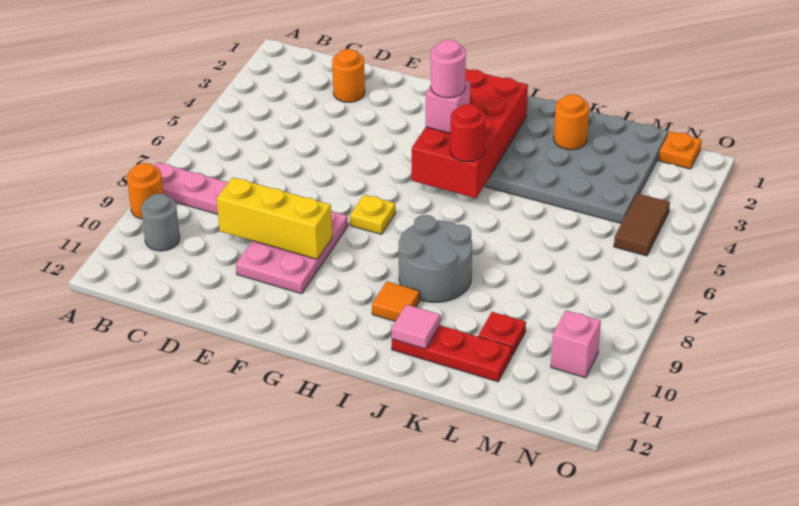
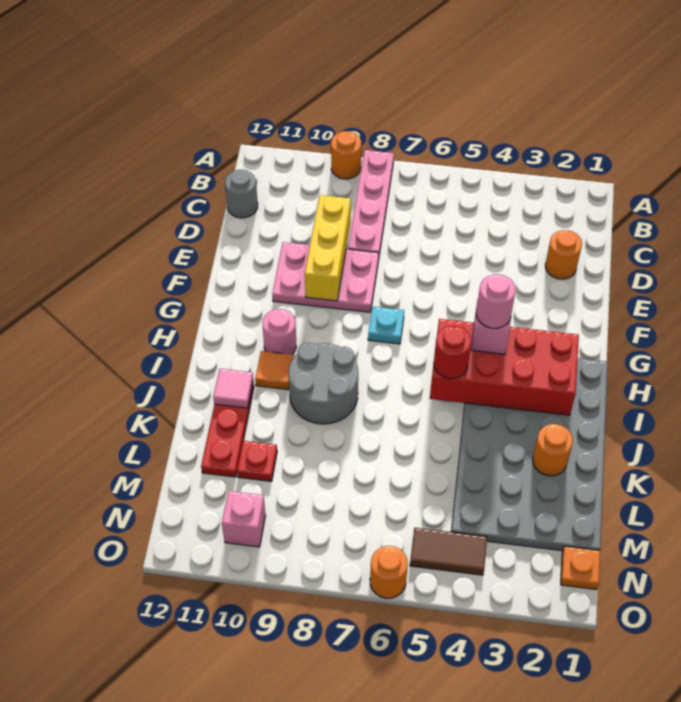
grey 1x1 round brick [141,194,180,251] -> grey 1x1 round brick moved to [225,170,258,218]
yellow 1x1 plate [350,195,395,234] -> cyan 1x1 plate [368,307,404,344]
none -> pink 1x1 round brick [263,309,296,355]
none -> orange 1x1 round brick [370,546,408,598]

